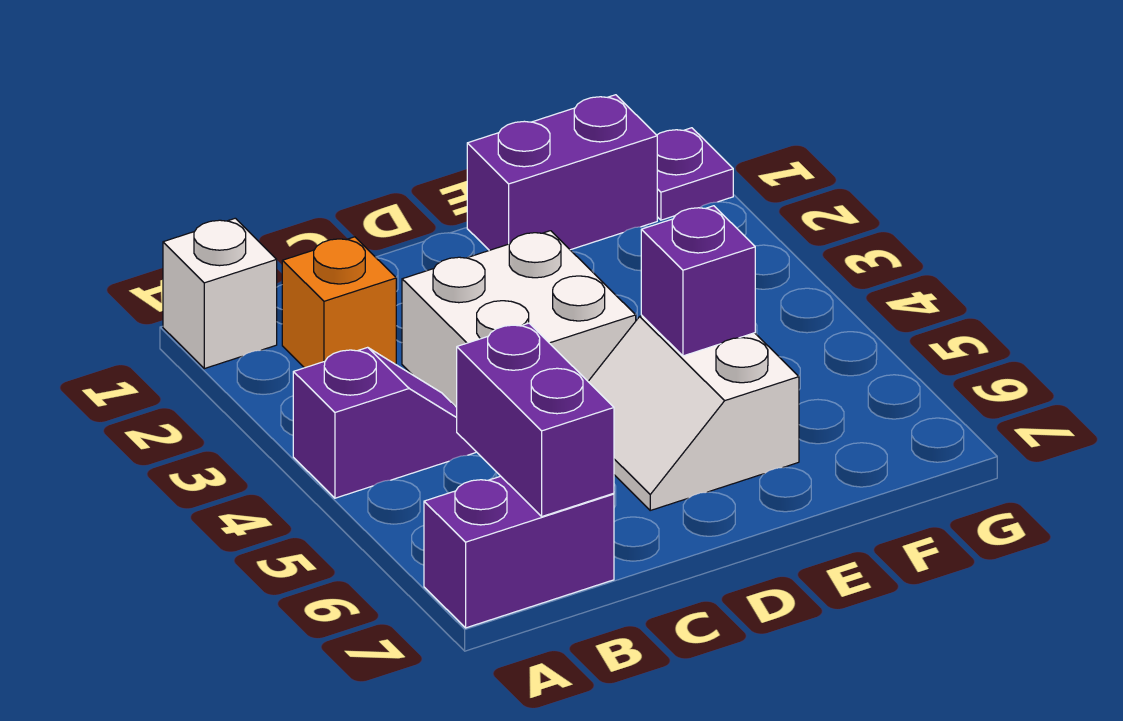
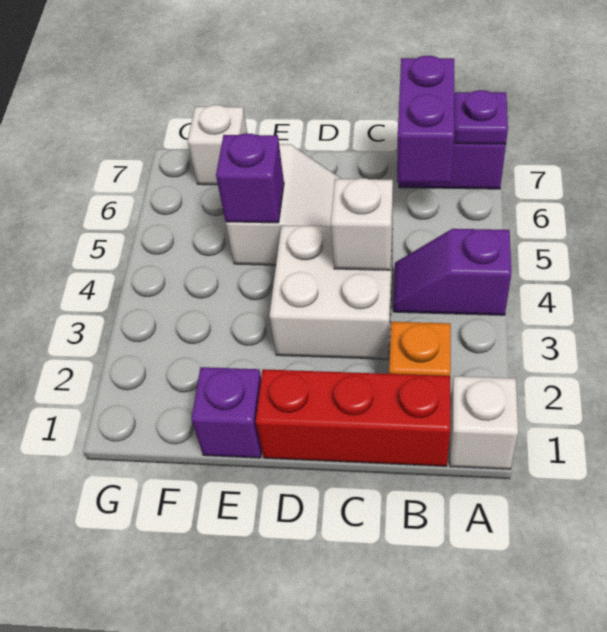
none -> red 1x3 brick [256,369,450,466]
none -> white 1x1 brick [331,178,393,270]
purple 1x2 brick [467,95,657,250] -> purple 1x1 brick [191,367,262,458]
none -> white 1x1 brick [188,105,247,185]
purple 1x1 plate [657,128,733,220] -> purple 1x1 plate moved to [454,90,508,144]

